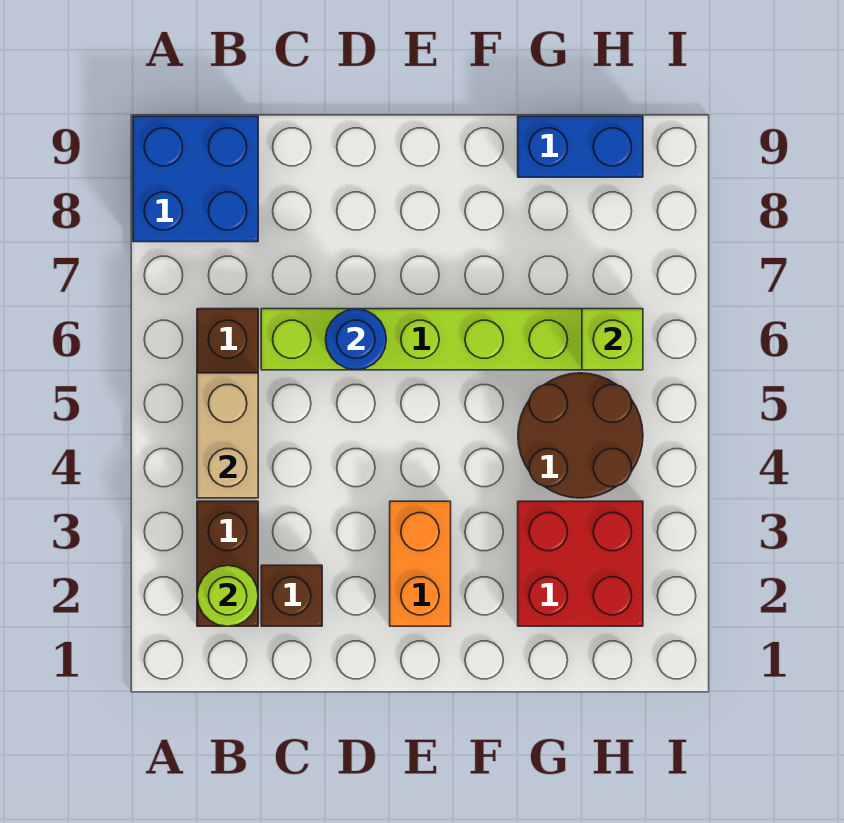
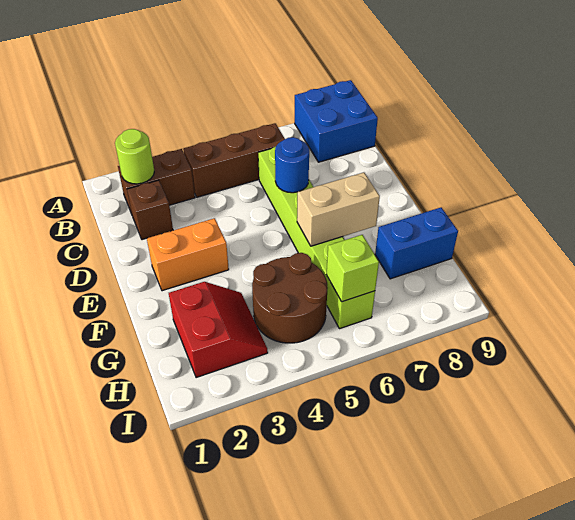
tan 1x2 brick [197,373,258,498] -> tan 1x2 brick moved to [297,172,380,246]
red 2x2 brick [518,501,643,626] -> red 2x2 slope [169,282,268,378]
blue 1x2 brick [518,116,643,177] -> blue 1x2 brick turned to [375,207,458,279]

